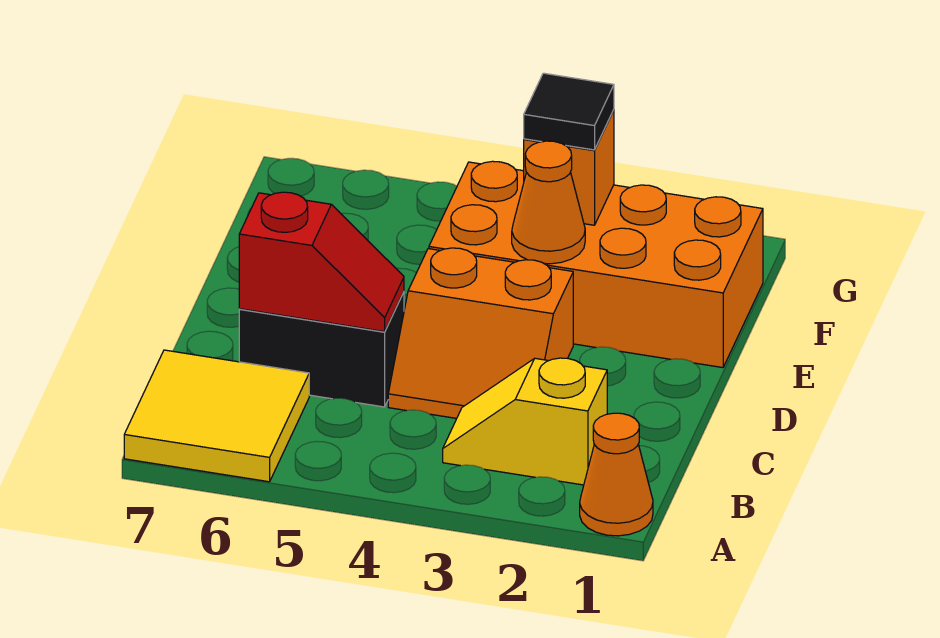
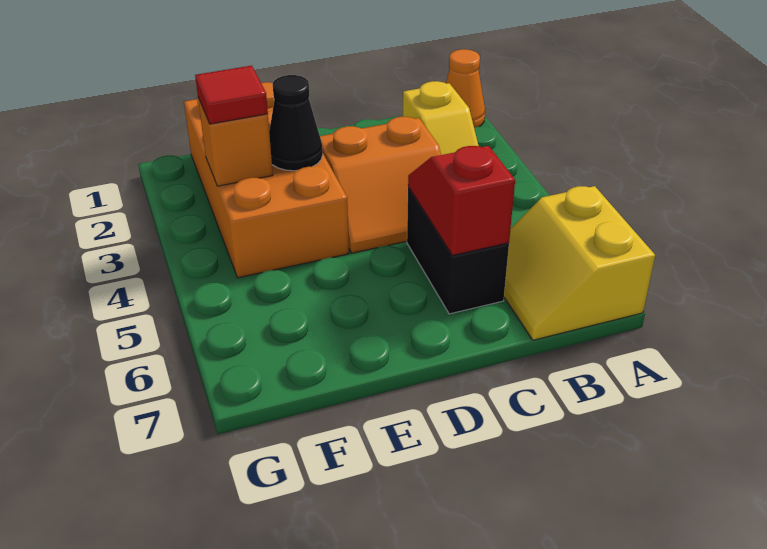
yellow 2x2 tile [124,350,309,482] -> yellow 2x2 slope [504,186,655,340]
orange 2x2 slope [388,248,573,418] -> orange 2x2 slope turned to [320,117,441,253]
orange 1x1 cone [512,141,585,264] -> black 1x1 cone [269,75,323,171]
black 1x1 tile [524,73,614,150] -> red 1x1 tile [195,66,268,124]

